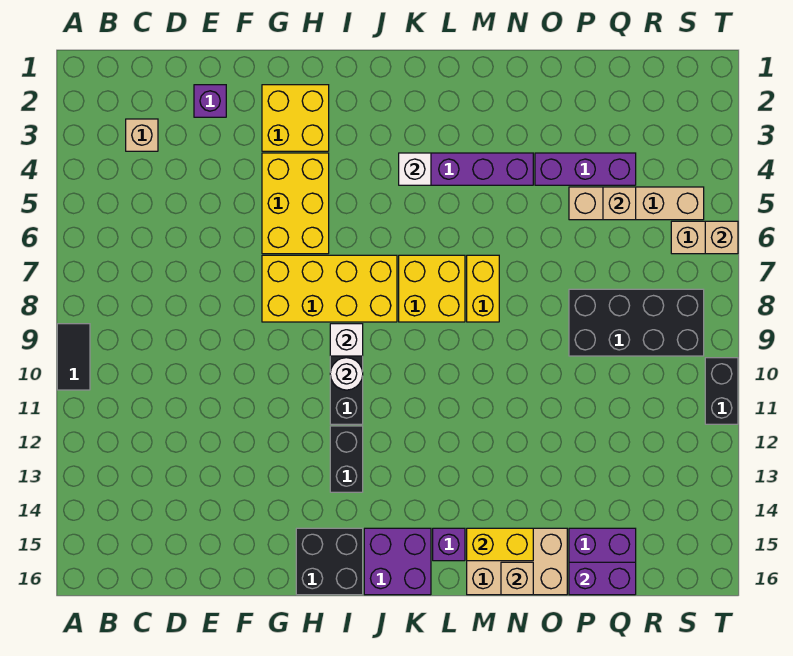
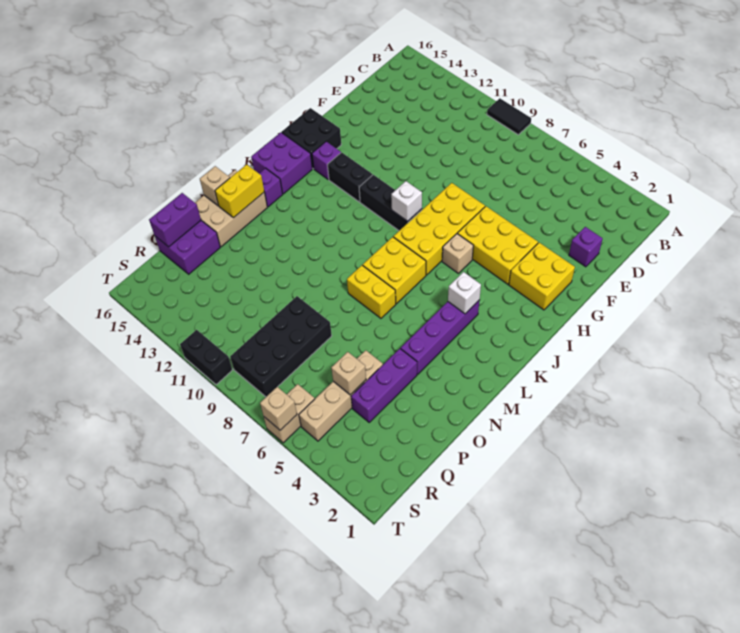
tan 1x1 brick [126,119,158,151] -> tan 1x1 brick moved to [442,234,473,273]
white 1x1 round brick [330,358,363,390] -> none
none -> purple 1x1 brick [312,142,341,179]

